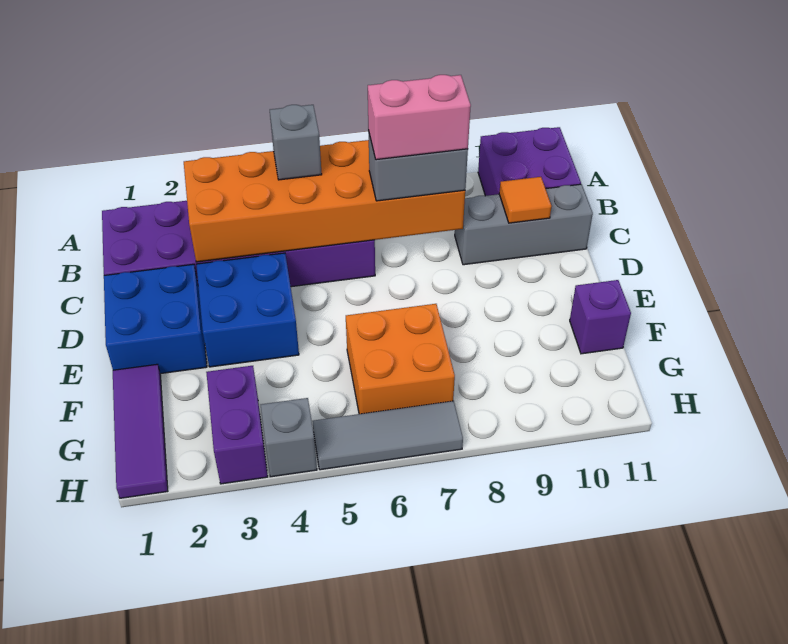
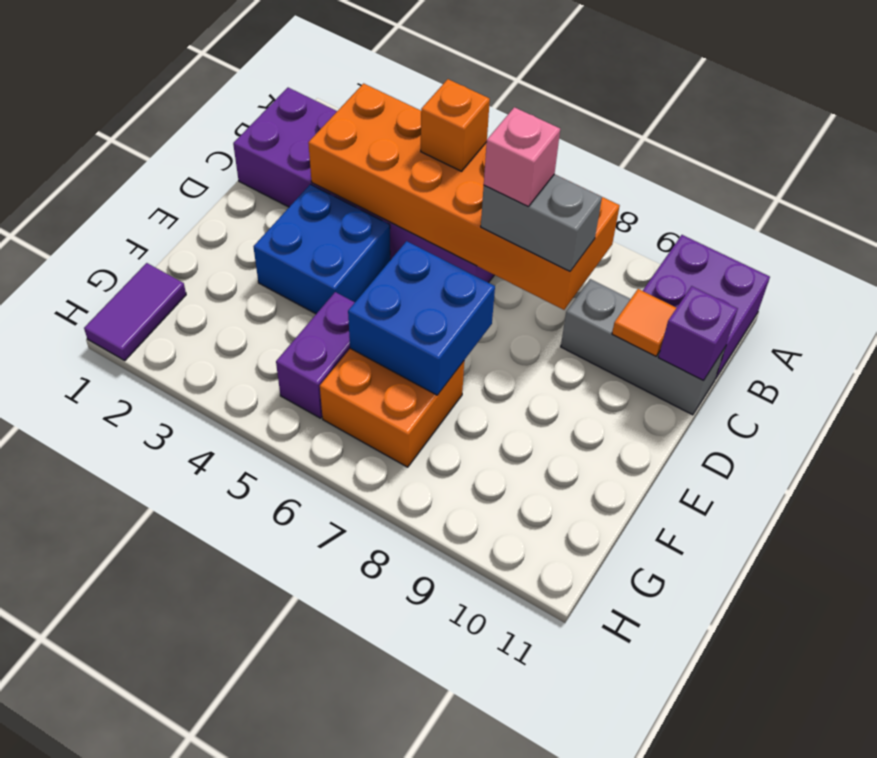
grey 1x1 brick [270,105,322,180] -> orange 1x1 brick [421,79,490,171]
pink 1x2 brick [368,75,471,160] -> pink 1x1 brick [484,107,560,207]
blue 2x2 brick [104,264,207,374] -> blue 2x2 brick moved to [348,241,495,395]
purple 1x3 tile [113,364,168,498] -> purple 1x2 tile [84,263,186,361]
purple 1x1 brick [570,280,631,354] -> purple 1x1 brick moved to [658,286,738,381]
purple 1x2 brick [206,366,268,484] -> purple 1x2 brick moved to [276,292,355,418]
grey 1x1 brick [261,398,317,477] -> none
grey 1x3 tile [312,401,463,470] -> none

